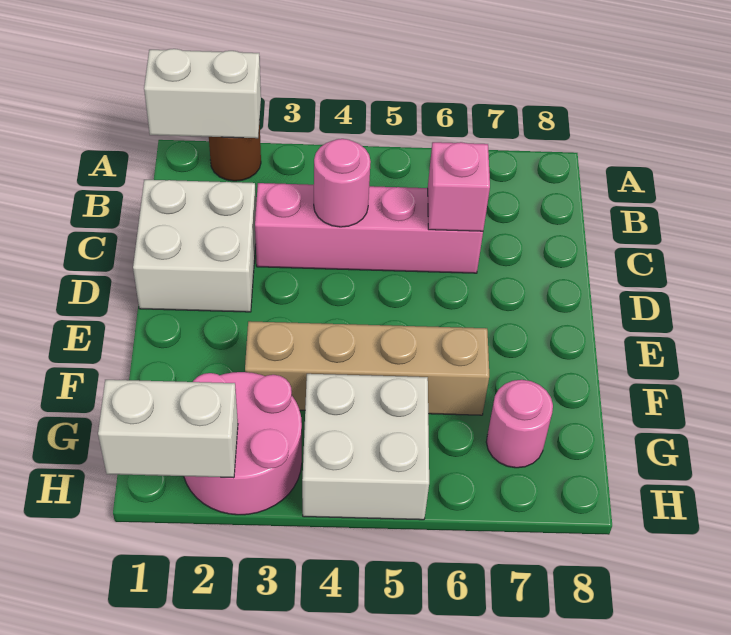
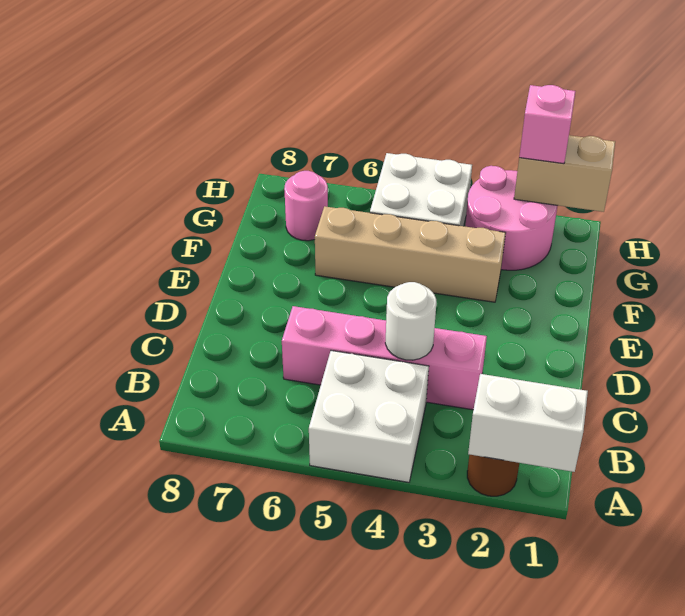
white 2x2 brick [133,180,256,312] -> white 2x2 brick moved to [309,351,429,482]
pink 1x1 round brick [314,139,371,227] -> white 1x1 round brick [385,282,436,360]
pink 1x1 brick [428,142,490,231] -> pink 1x1 brick moved to [519,85,576,164]
white 1x2 brick [98,380,238,478] -> tan 1x2 brick [514,135,615,212]

